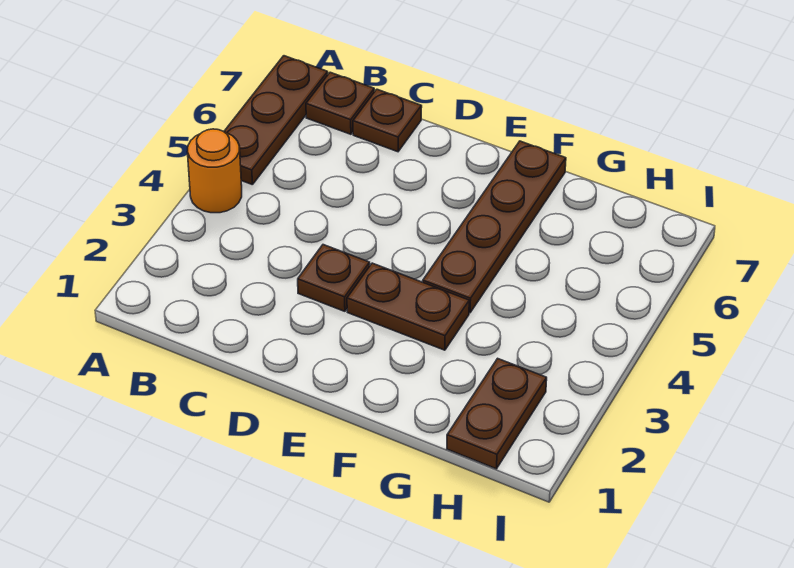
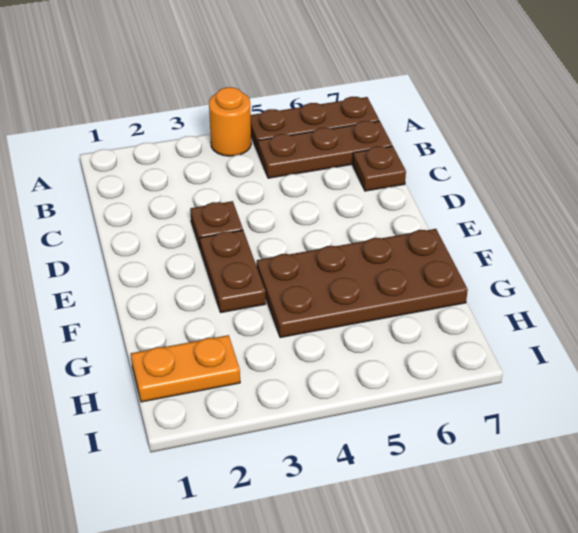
brown 1x1 plate [306,72,374,134] -> brown 1x3 plate [258,121,392,178]
brown 1x4 plate [423,141,566,313] -> brown 2x4 plate [257,229,468,338]
brown 1x2 plate [447,358,547,469] -> orange 1x2 plate [131,335,240,402]

